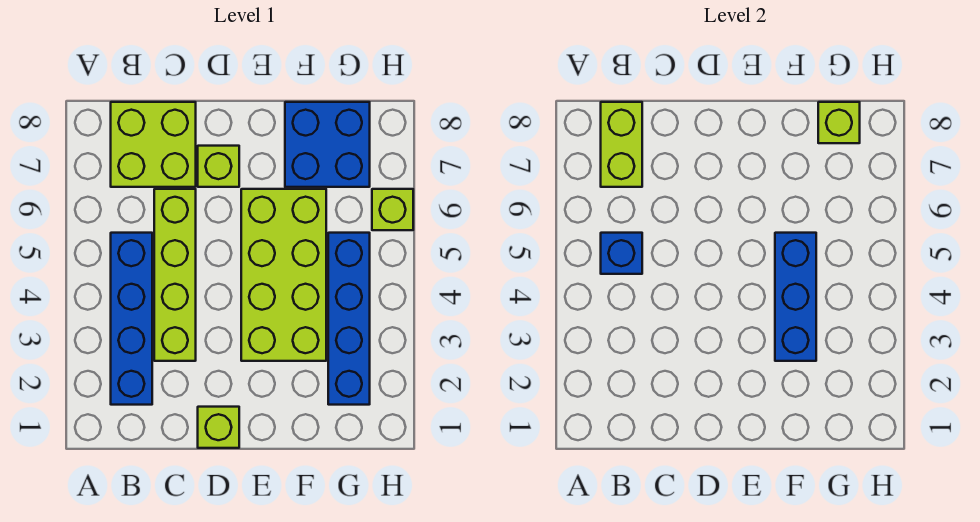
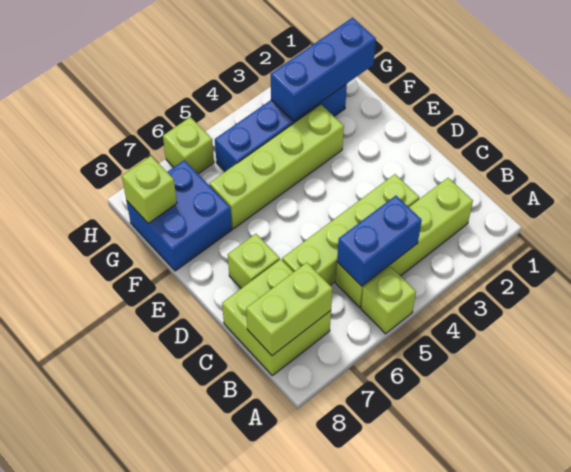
blue 1x4 brick [111,233,152,405] -> lime 1x4 brick [336,178,473,307]
blue 1x1 brick [601,233,642,274] -> blue 1x2 brick [337,196,422,286]
lime 1x1 brick [198,407,239,448] -> lime 1x1 brick moved to [361,267,416,334]
lime 2x4 brick [241,189,326,361] -> lime 1x4 brick [209,104,344,229]
blue 1x3 brick [775,233,816,361] -> blue 1x3 brick moved to [271,18,376,121]

